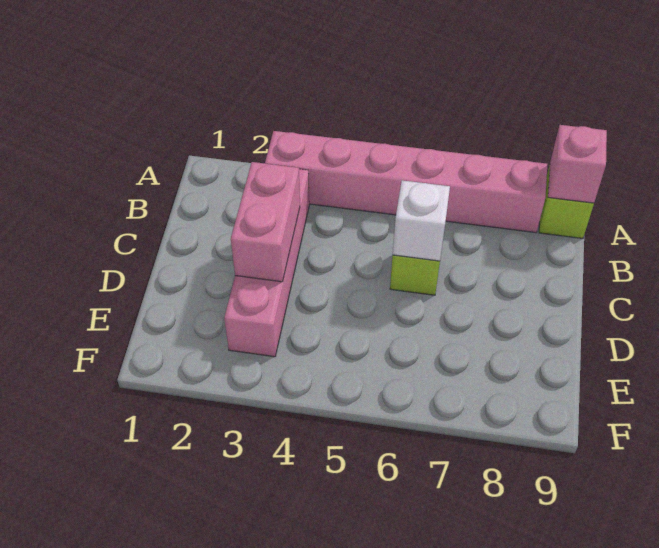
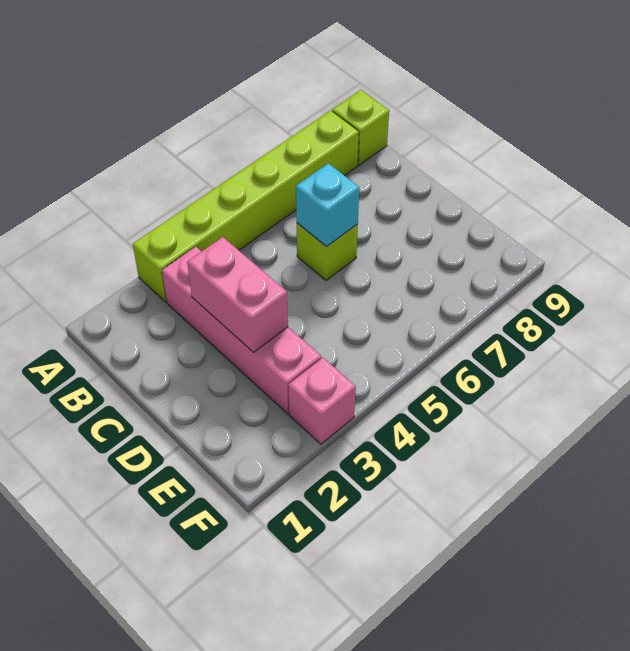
pink 1x6 brick [265,131,547,233] -> lime 1x6 brick [133,110,359,302]
pink 1x1 brick [548,125,607,203] -> pink 1x1 brick moved to [288,358,356,444]
white 1x1 brick [393,180,450,261] -> cyan 1x1 brick [296,163,359,247]

